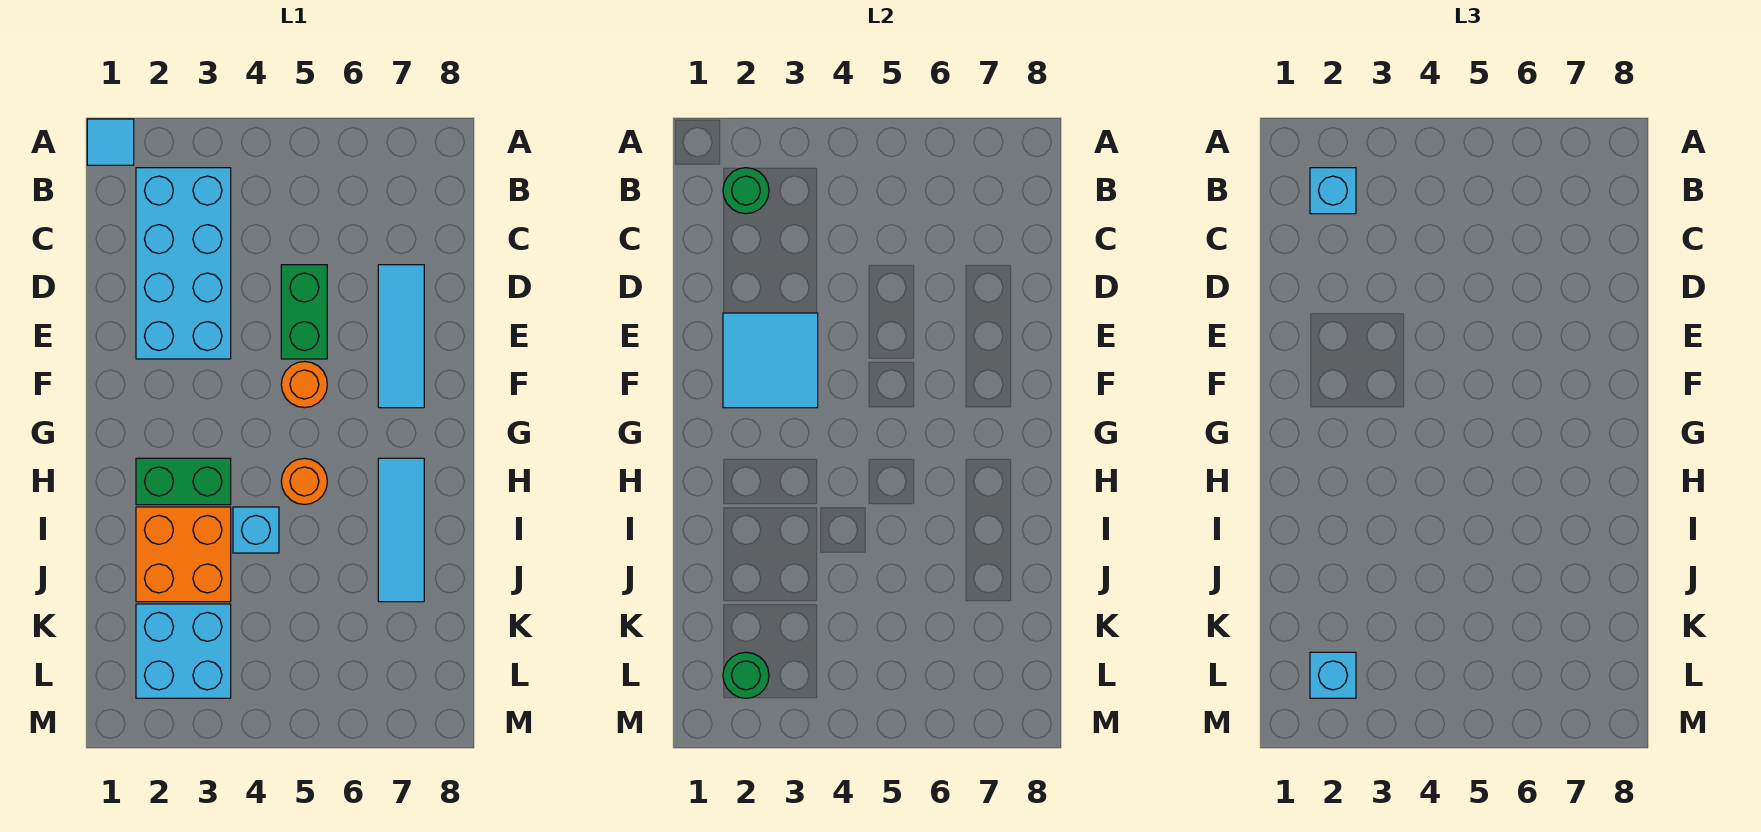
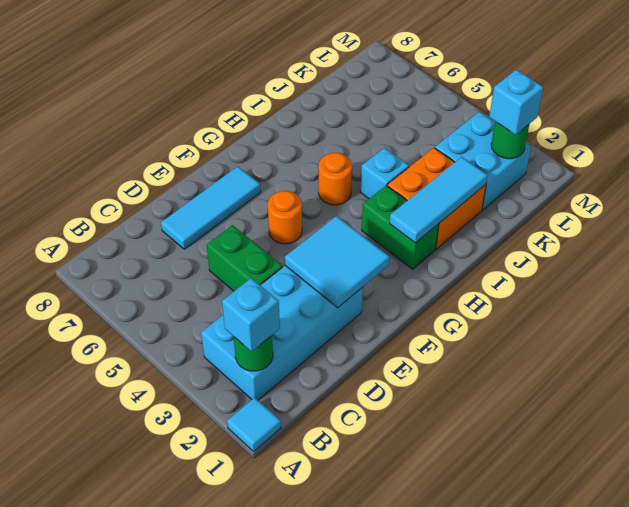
green 1x2 brick [281,265,327,359] -> green 1x2 brick turned to [207,225,283,291]
cyan 1x3 tile [378,458,424,602] -> cyan 1x3 tile moved to [389,157,488,243]

